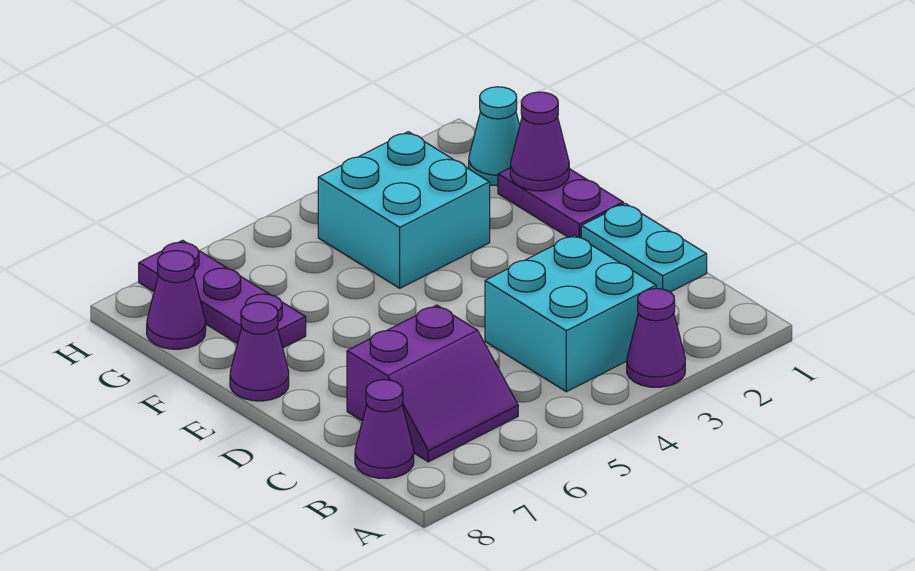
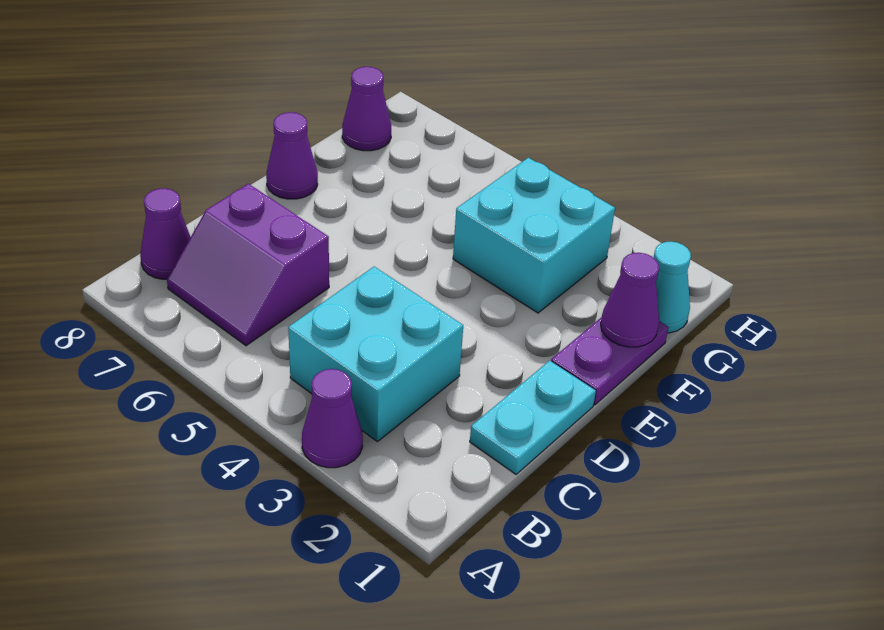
purple 1x3 plate [139,240,306,348] -> none

